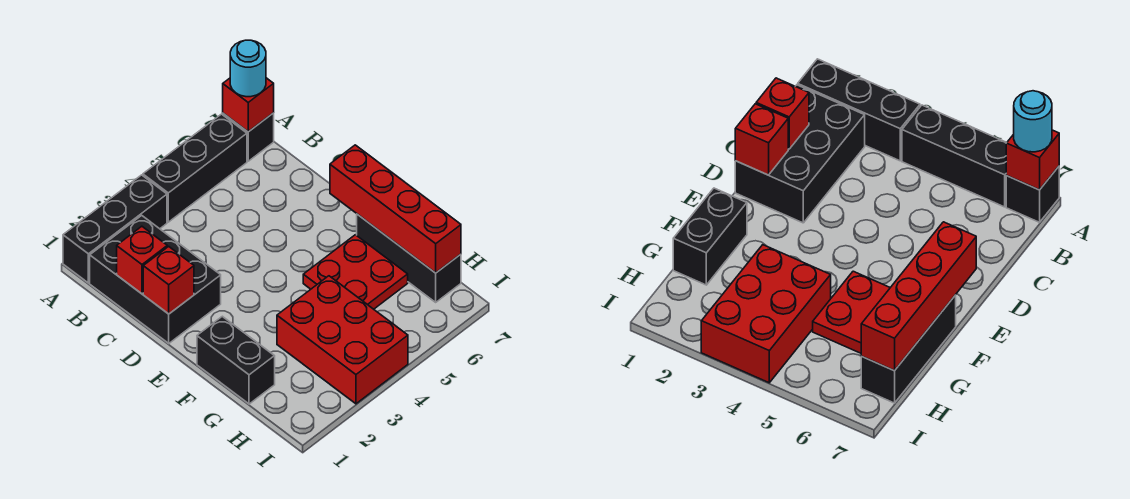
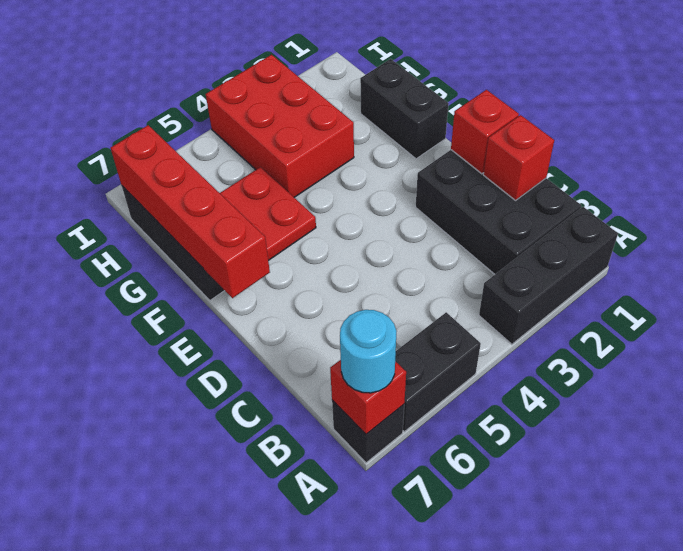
black 1x3 brick [143,114,247,222] -> black 1x2 brick [395,312,481,432]

